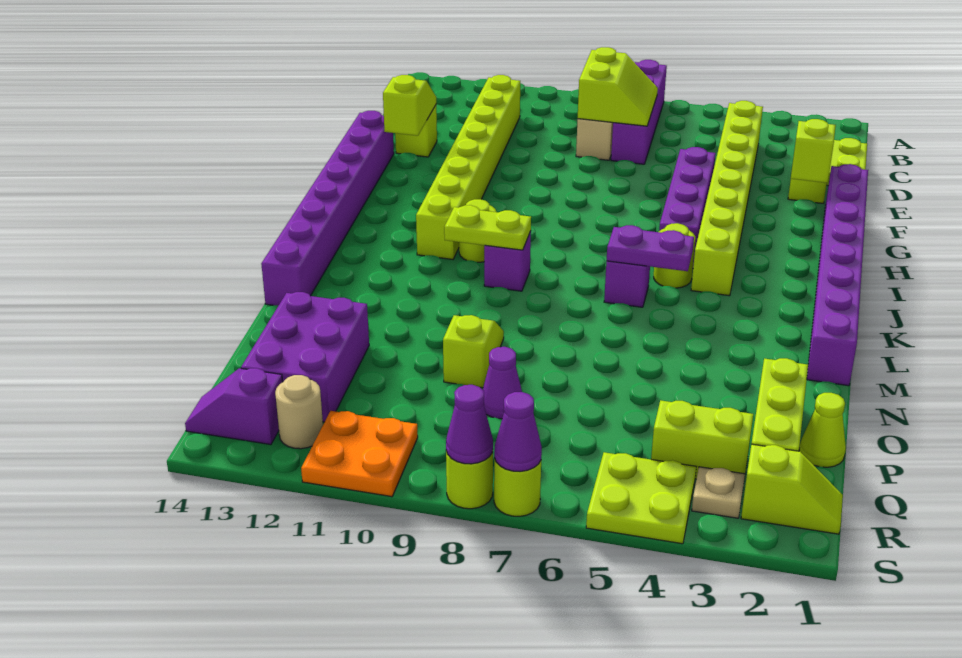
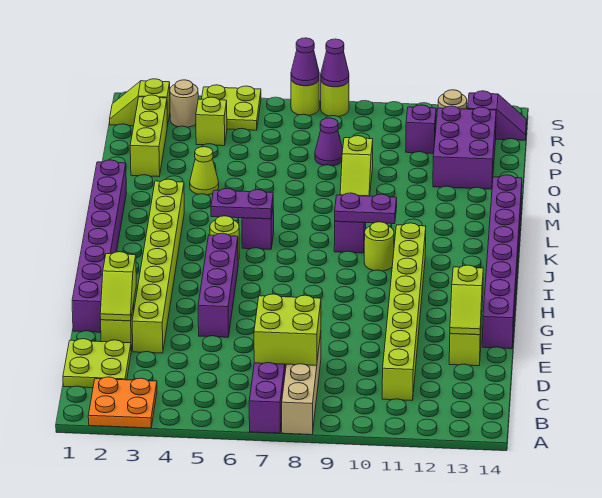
lime 1x8 brick [691,101,763,296] -> lime 1x8 brick moved to [132,179,184,353]
lime 2x2 slope [578,47,658,126] -> lime 2x2 brick [254,294,321,365]
lime 1x2 plate [444,205,531,250] -> purple 1x2 plate [335,193,397,224]
lime 1x1 cone [799,393,846,467] -> lime 1x1 cone moved to [190,147,219,195]
lime 1x2 brick [651,400,753,479] -> lime 1x1 brick [196,97,227,146]
none -> purple 1x1 brick [406,105,436,153]
tan 1x1 plate [692,467,745,518] -> tan 1x1 round brick [170,80,198,127]
orange 2x2 plate [301,411,418,497] -> orange 2x2 plate moved to [88,377,157,428]

